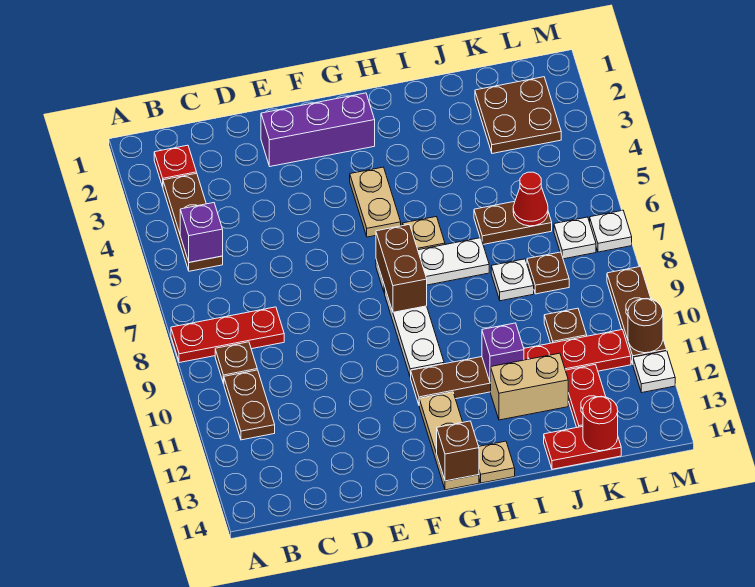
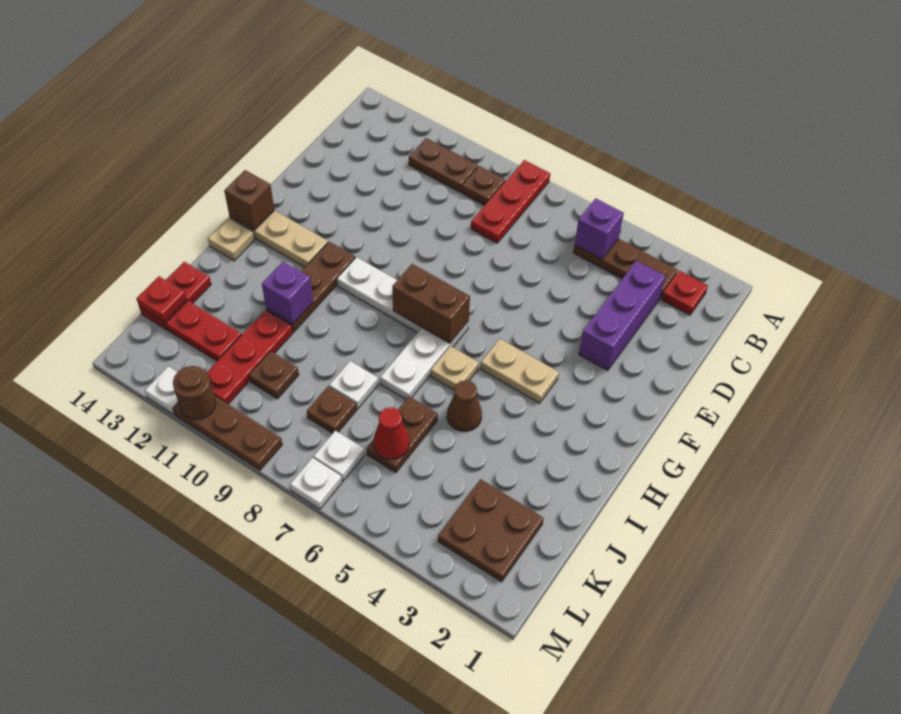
purple 1x3 brick [261,93,375,166] -> purple 1x3 brick moved to [579,261,665,370]
none -> brown 1x1 cone [447,380,482,432]
tan 1x2 brick [491,353,568,420] -> none
red 1x1 round brick [583,396,618,451] -> red 1x1 plate [136,276,187,322]

